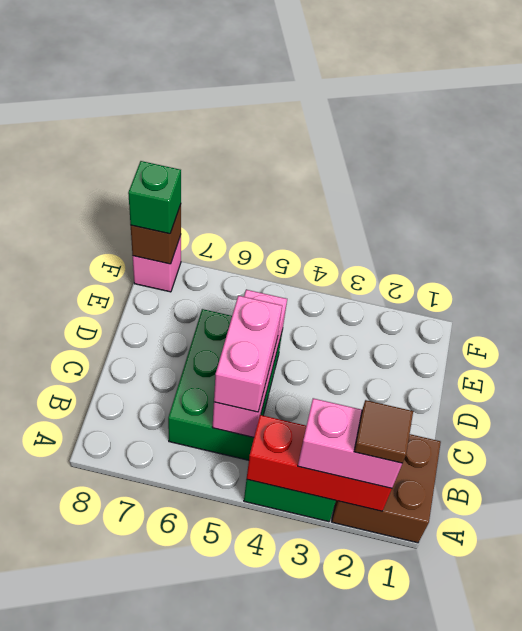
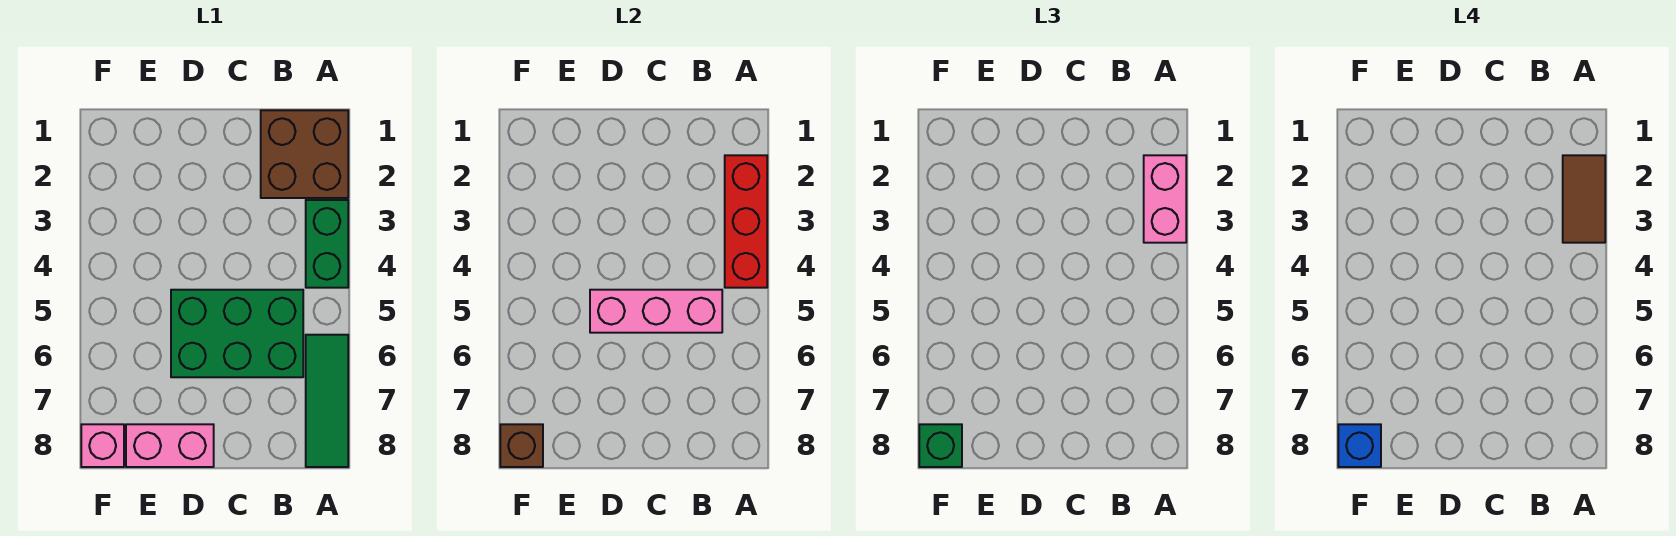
brown 1x1 tile [354,400,413,463] -> brown 1x2 tile [1563,155,1605,243]
none -> green 1x3 tile [306,335,348,467]
pink 1x2 brick [214,296,282,412] -> pink 1x2 brick moved to [126,424,214,467]
none -> blue 1x1 brick [1338,424,1381,467]

